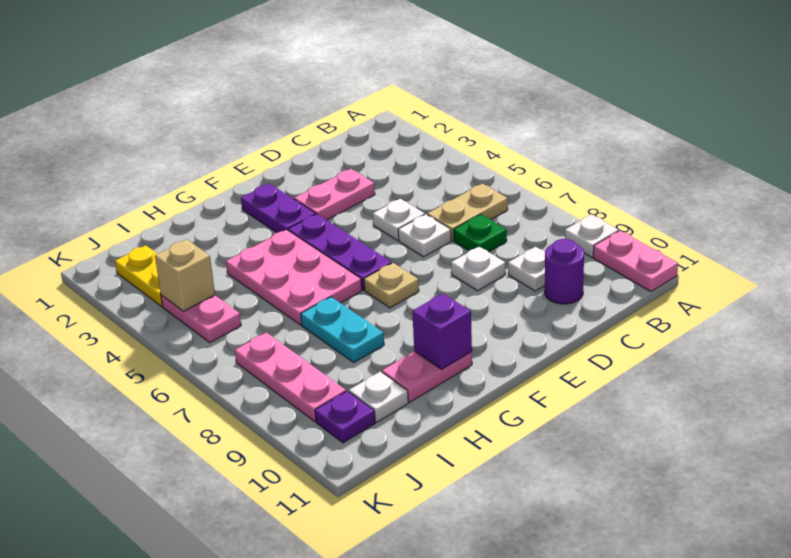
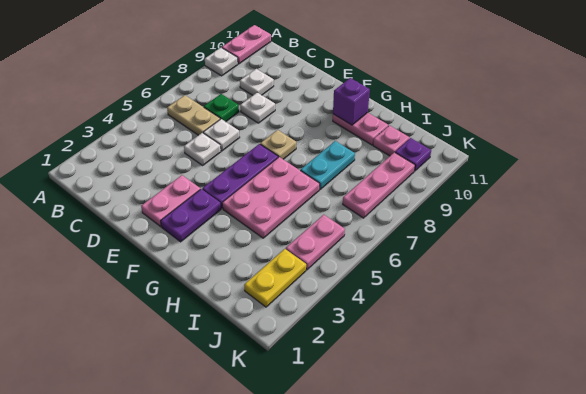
purple 1x1 round brick [545,239,584,304] -> none
pink 1x2 plate [294,169,375,220] -> pink 1x2 plate turned to [141,175,200,227]
white 1x1 plate [349,371,408,422] -> pink 1x1 plate [373,126,410,156]
tan 1x1 brick [155,239,215,311] -> none

